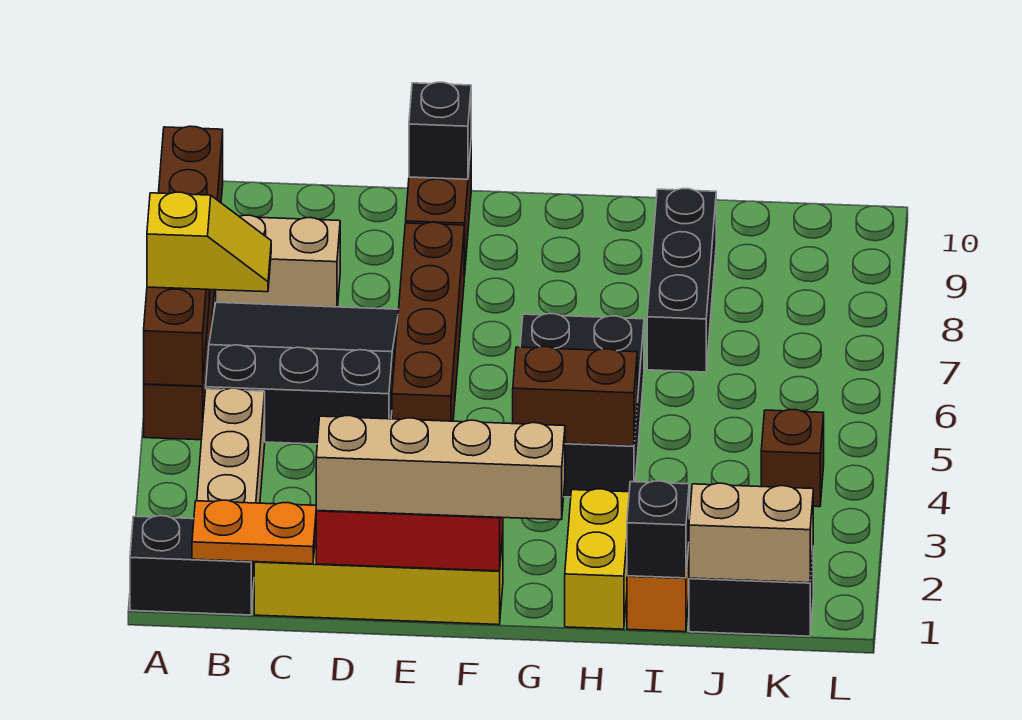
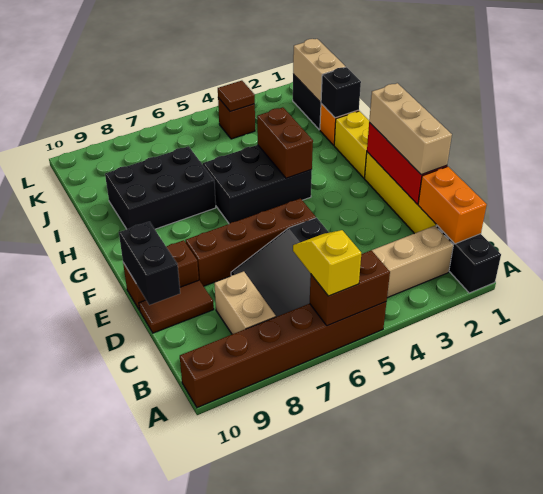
orange 1x2 plate [192,500,316,564] -> orange 1x2 brick [418,167,487,244]
tan 1x4 brick [316,416,565,520] -> tan 1x3 brick [369,83,452,175]
none -> brown 1x2 tile [139,280,214,333]
black 1x1 brick [409,82,471,179] -> black 1x2 brick [119,222,180,305]
yellow 1x2 brick [565,489,629,629] -> yellow 1x2 brick turned to [334,111,369,178]
black 1x3 brick [647,189,716,372] -> black 2x3 brick [105,146,216,229]
none -> brown 1x1 tile [218,81,255,112]

